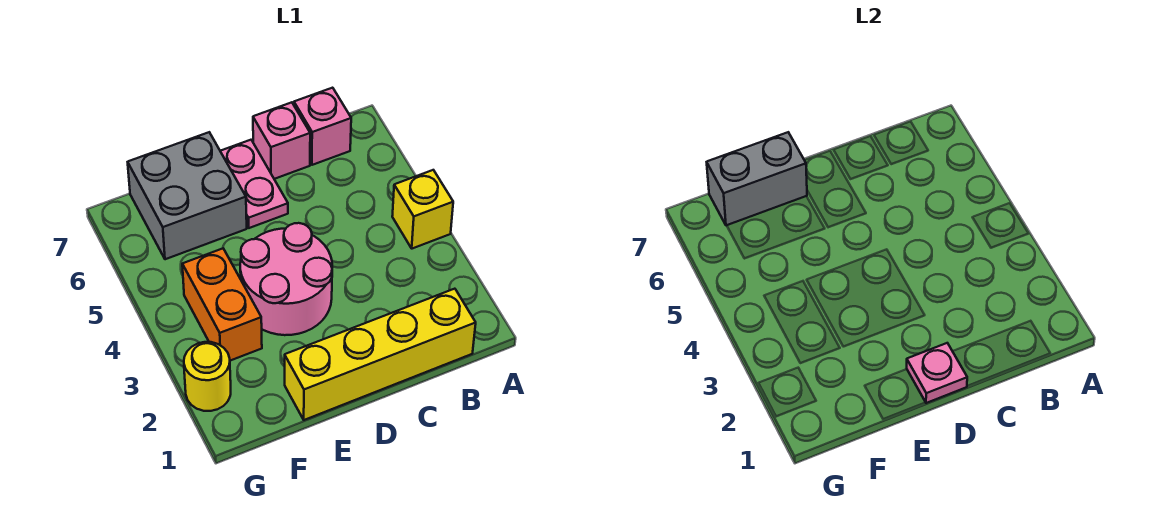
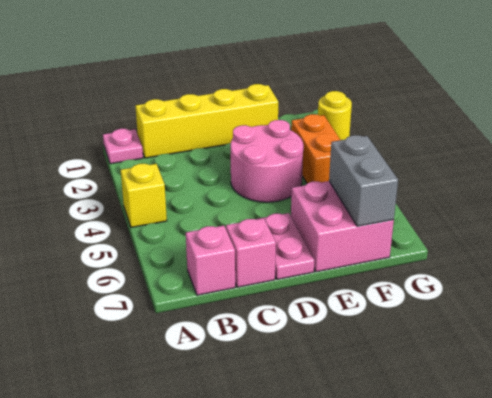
pink 1x1 plate [907,343,967,403] -> pink 1x1 plate moved to [103,129,143,164]
grey 2x2 brick [128,132,247,259] -> pink 2x2 brick [291,181,394,272]
grey 1x2 brick [707,132,807,226] -> grey 1x2 brick turned to [329,135,398,226]

